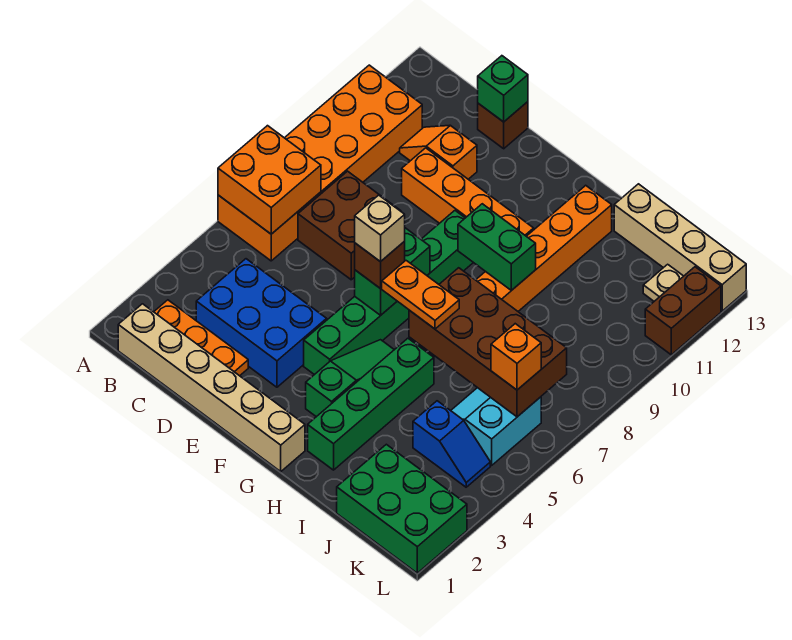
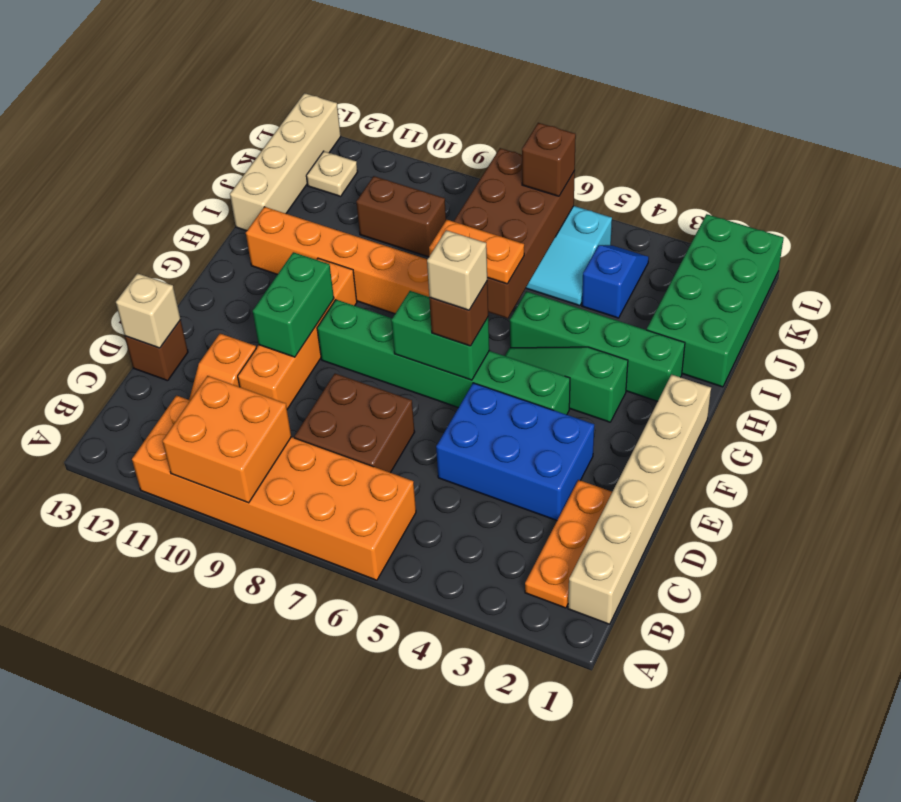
orange 2x2 brick [218,126,321,234] -> orange 2x2 brick moved to [163,376,291,503]
blue 2x3 brick [196,259,327,387] -> blue 2x3 brick turned to [436,383,594,521]
green 1x1 brick [478,56,528,122] -> tan 1x1 brick [116,273,181,348]
orange 1x2 plate [382,261,459,329] -> orange 1x2 plate turned to [429,220,524,284]
green 1x2 brick [458,204,536,291] -> green 1x2 brick moved to [253,252,334,357]
green 2x3 brick [337,444,467,573] -> green 2x4 brick [647,214,784,387]
orange 1x1 brick [491,324,541,390] -> brown 1x1 brick [522,123,576,196]
brown 1x2 brick [645,267,721,355] -> brown 1x2 brick moved to [356,176,446,257]

